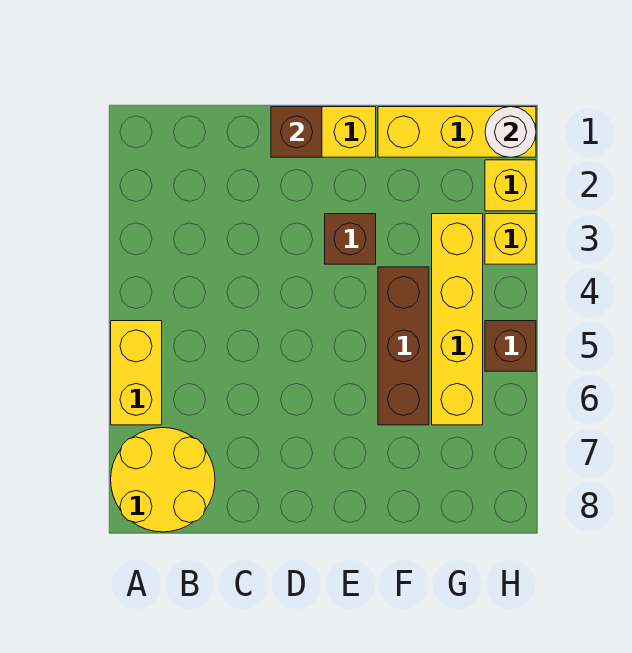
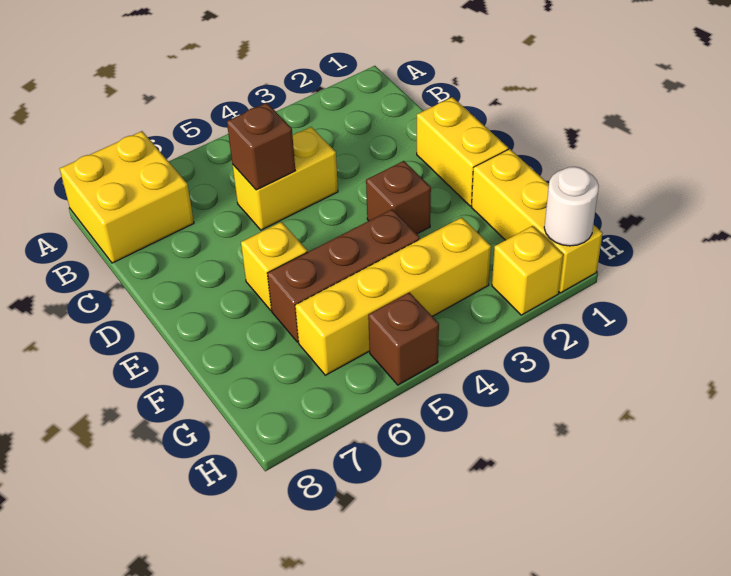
yellow 1x2 brick [111,321,162,425] -> yellow 1x2 brick moved to [232,127,338,230]
yellow 2x2 round brick [111,428,215,532] -> yellow 2x2 brick [60,131,194,263]
brown 1x1 brick [271,107,322,157] -> brown 1x1 brick moved to [227,103,295,190]
yellow 1x1 brick [485,214,536,264] -> yellow 1x1 brick moved to [241,222,307,310]

